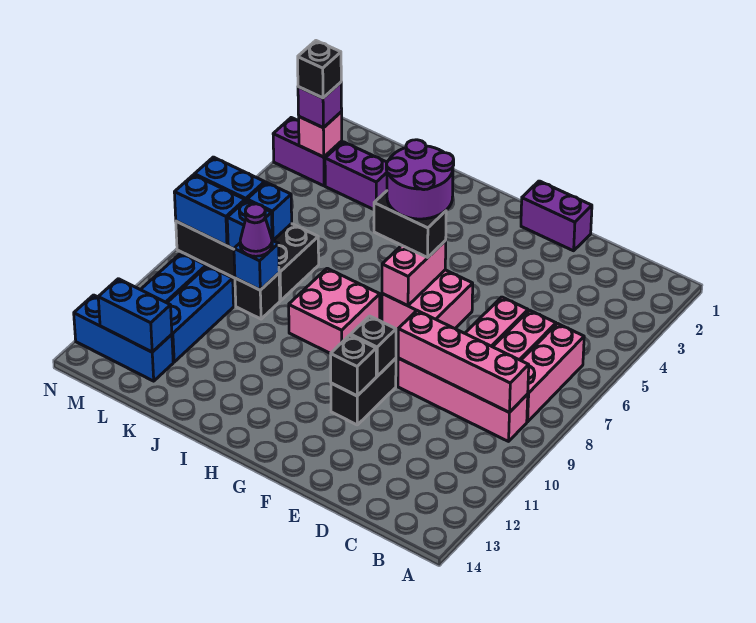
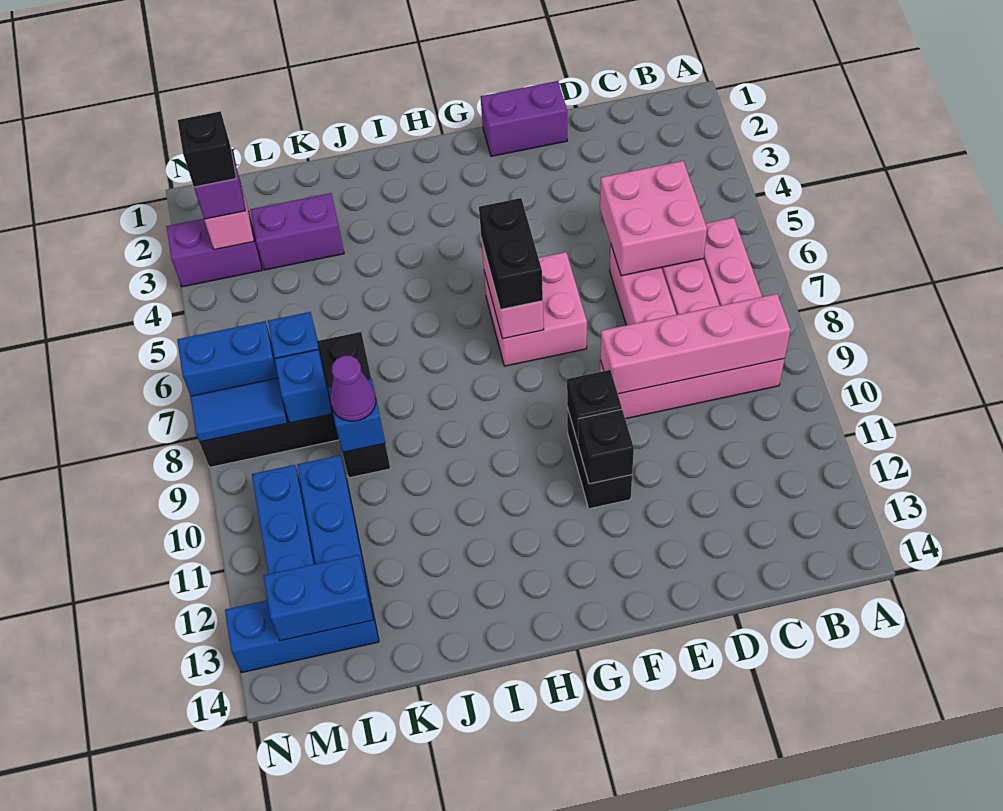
purple 2x2 round brick [386,140,454,219] -> none
black 1x2 brick [374,191,446,257] -> black 1x2 brick turned to [479,198,543,309]
pink 2x2 brick [289,268,380,354] -> pink 2x2 brick moved to [600,161,707,276]
blue 1x2 brick [174,175,245,246] -> blue 1x2 tile [190,378,287,442]

